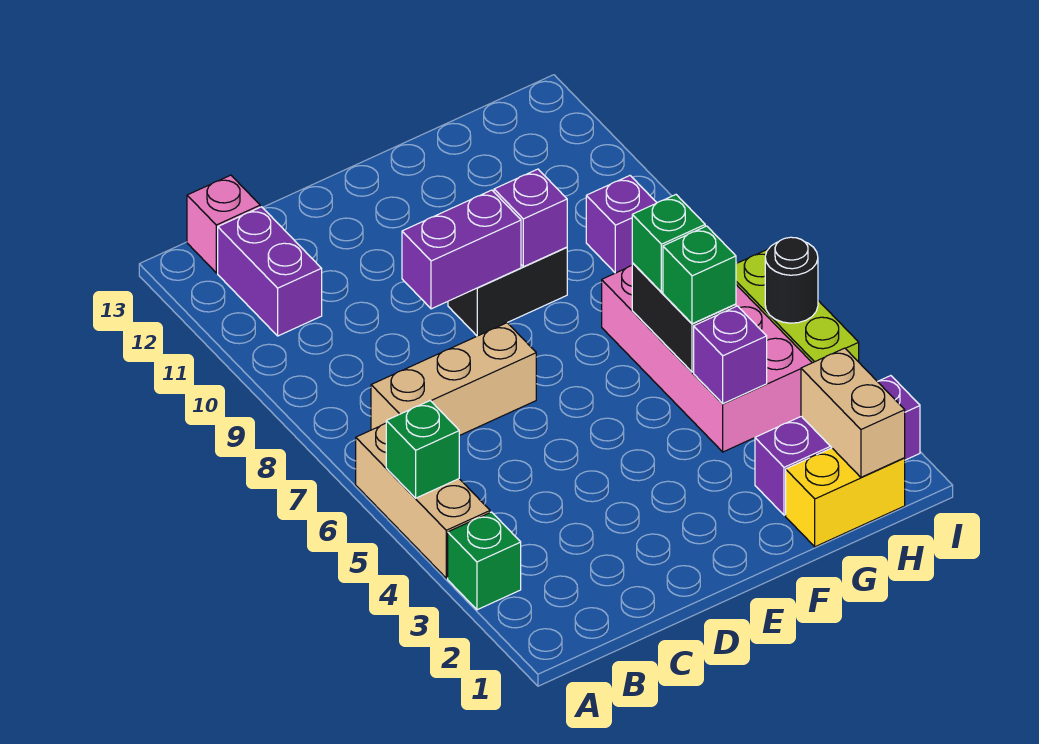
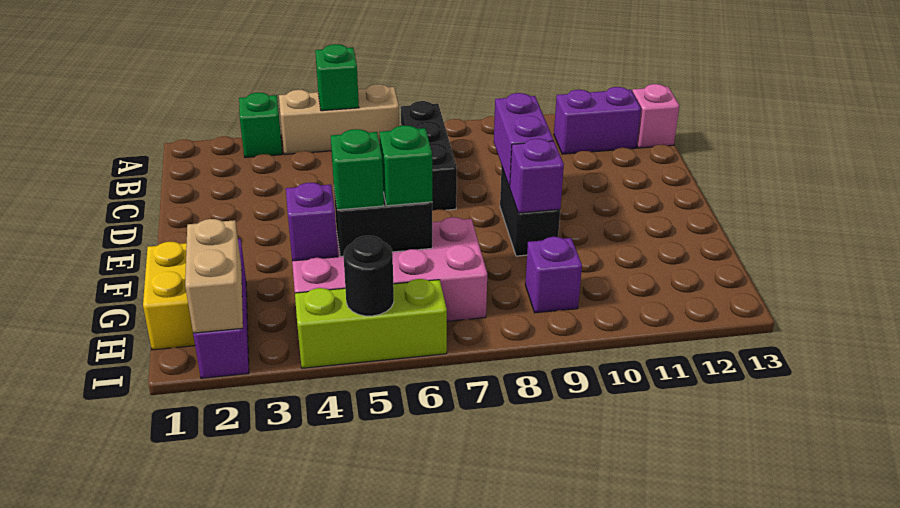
tan 1x3 brick [371,323,536,436] -> black 1x3 brick [401,101,457,211]
tan 1x2 brick [801,348,905,477] -> tan 1x2 brick turned to [185,219,243,333]

